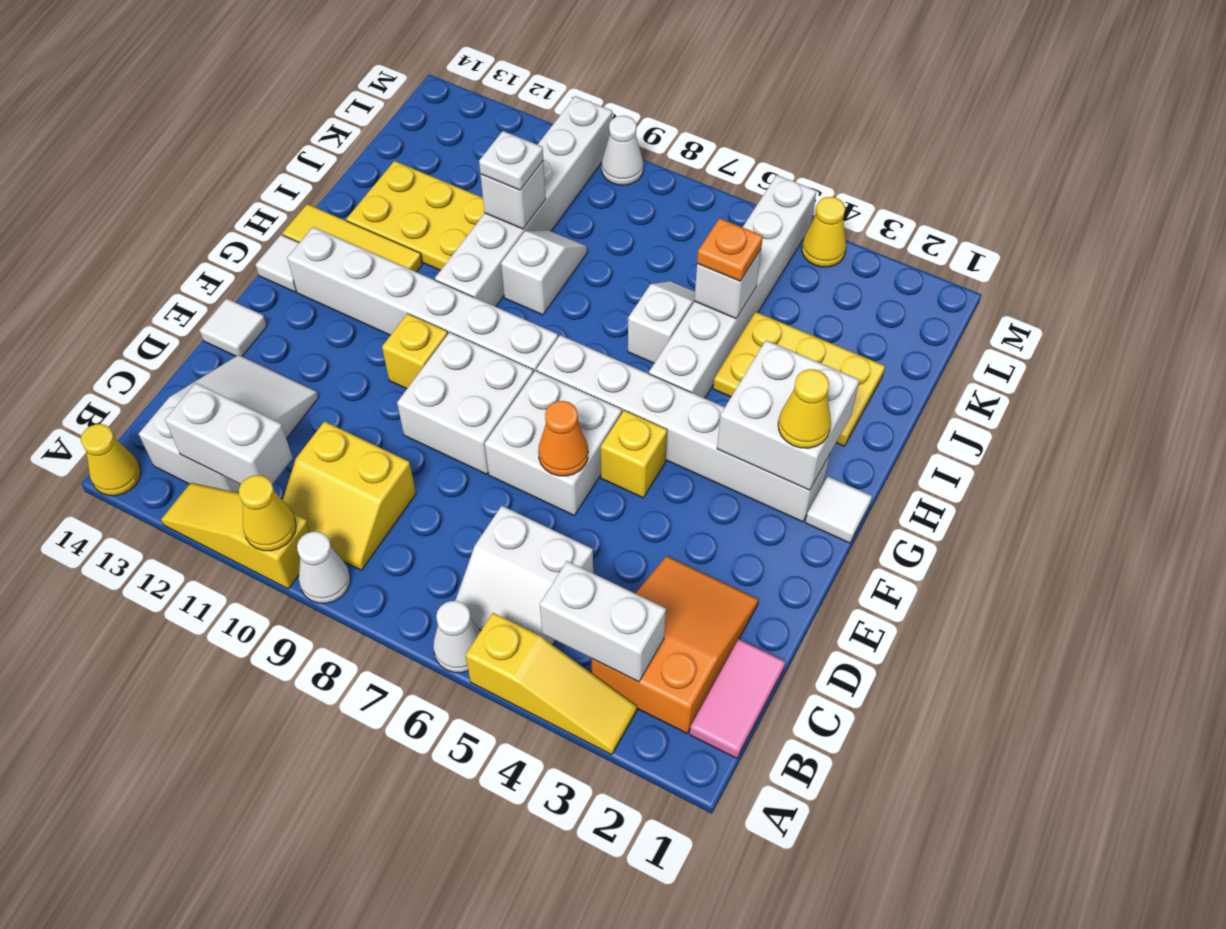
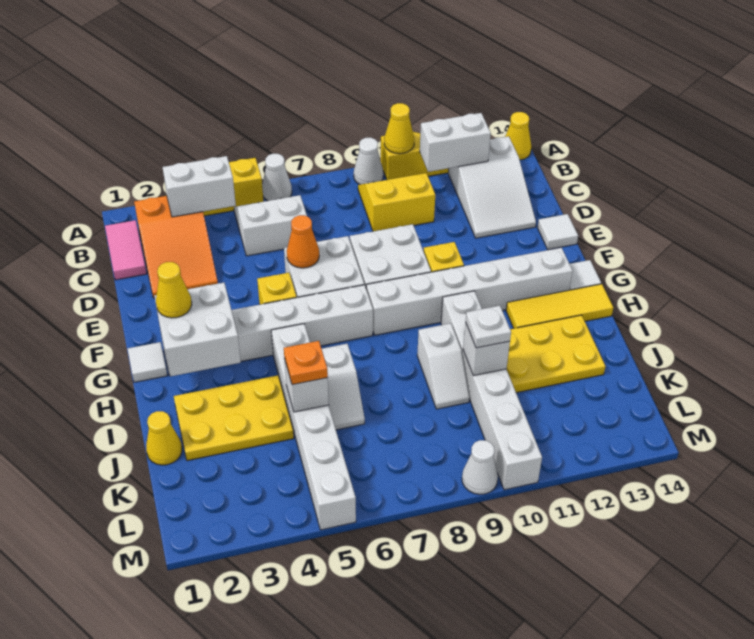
yellow 1x1 cone [802,197,846,267] -> yellow 1x1 cone moved to [146,411,182,465]

